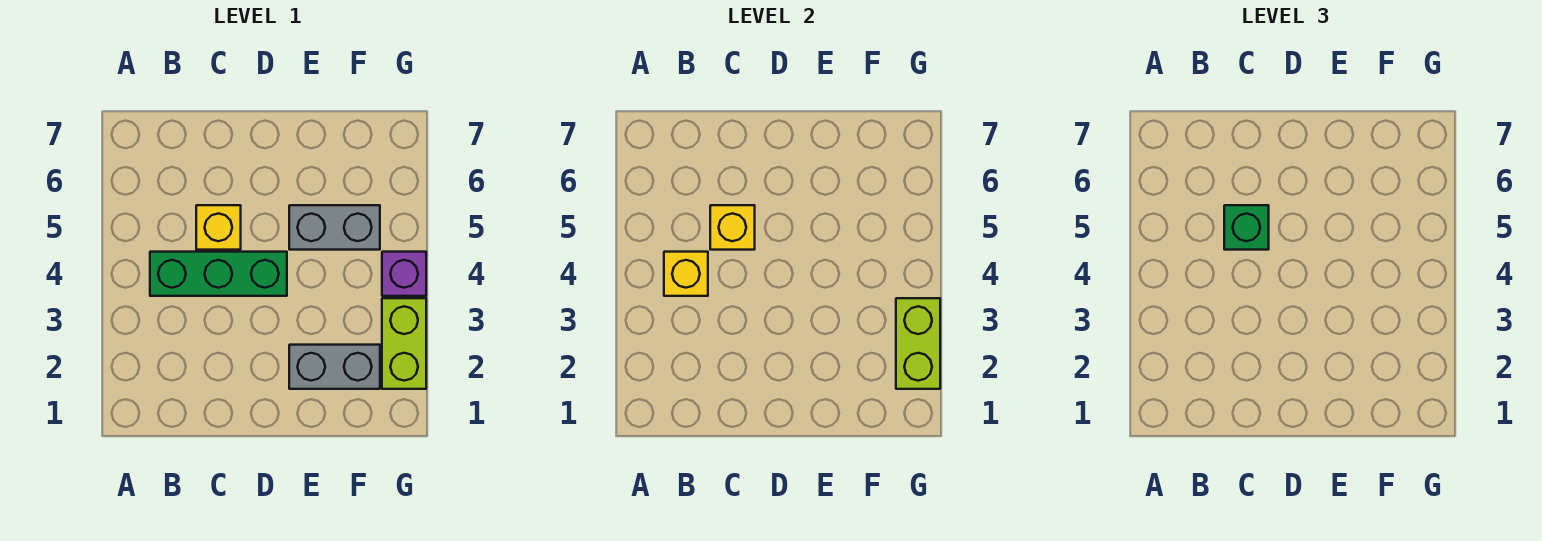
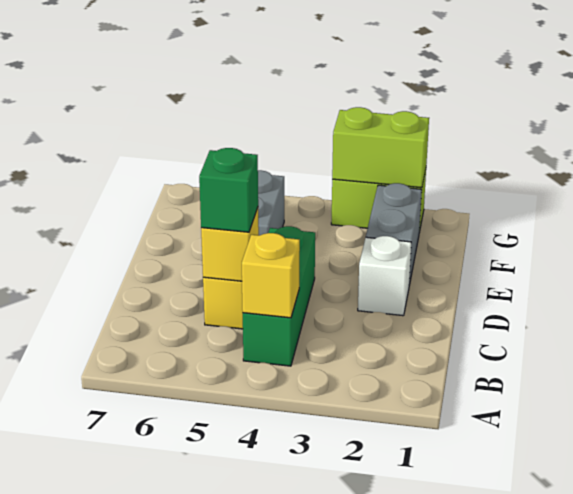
none -> white 1x1 brick [358,236,411,316]
purple 1x1 brick [382,252,426,296] -> none

